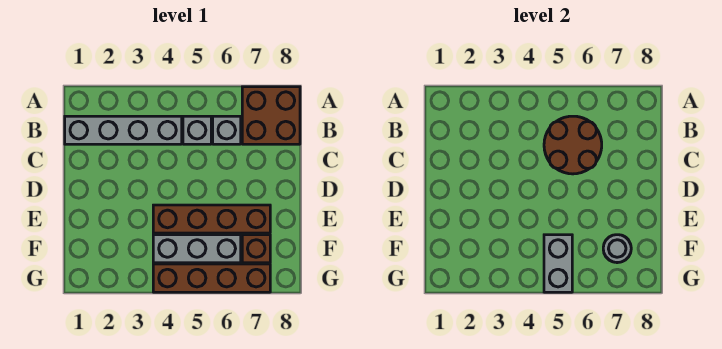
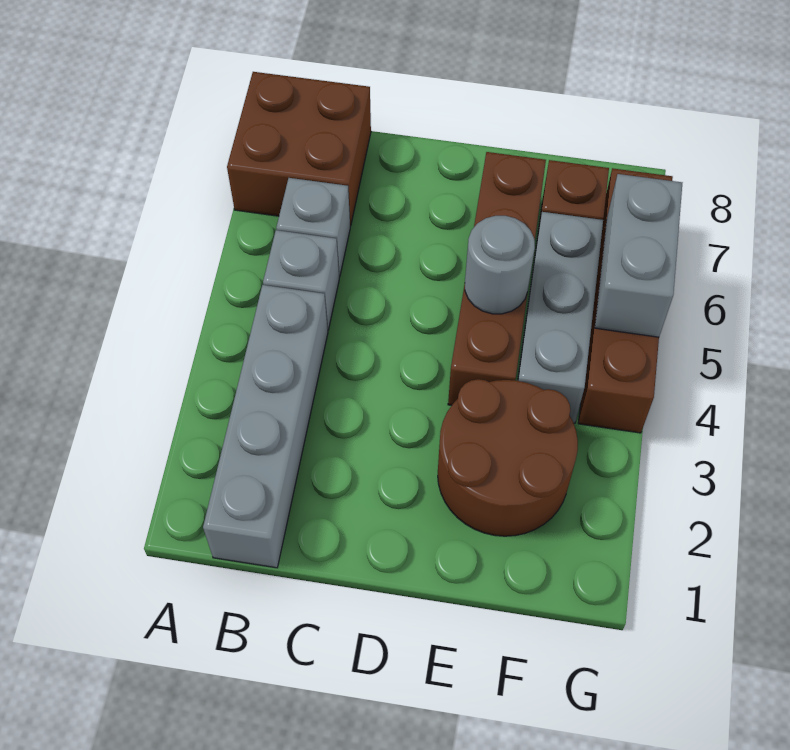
brown 2x2 round brick [544,116,602,174] -> brown 2x2 round brick moved to [438,379,578,536]
grey 1x2 brick [544,235,572,292] -> grey 1x2 brick turned to [595,174,682,337]
grey 1x1 round brick [603,235,631,263] -> grey 1x1 round brick moved to [465,216,535,314]

